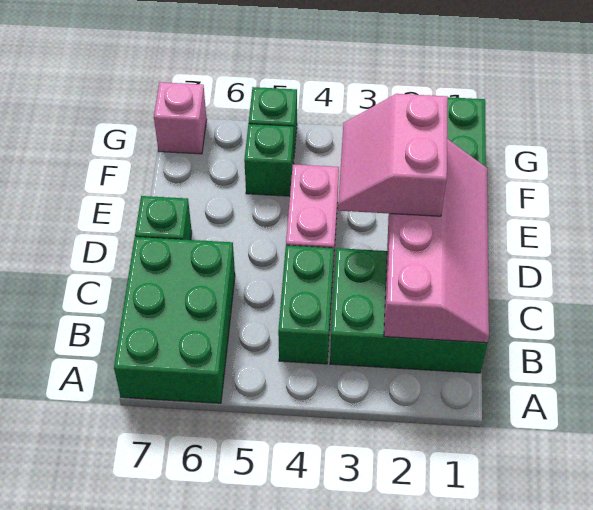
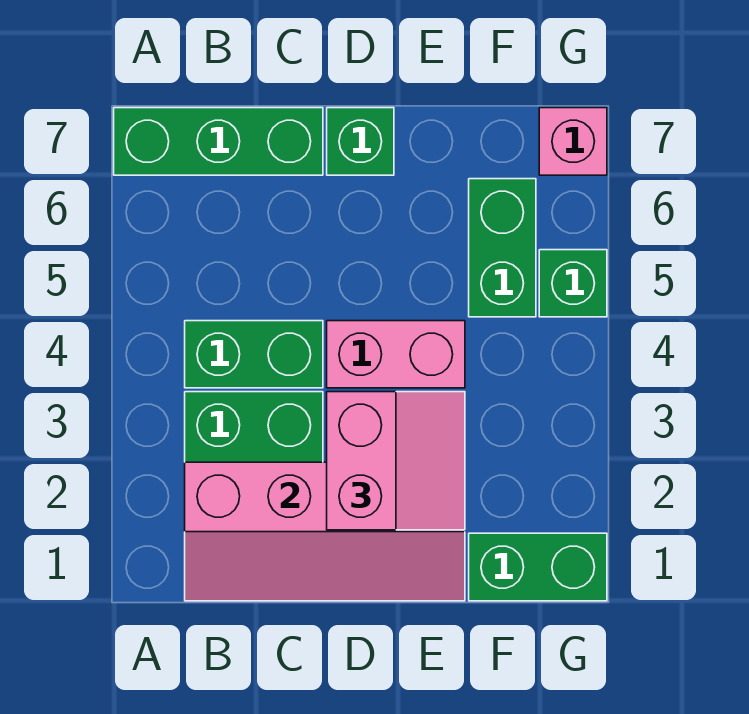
green 2x3 brick [114,237,235,403] -> green 1x3 brick [114,108,323,175]
pink 2x2 slope [338,94,448,216] -> pink 2x2 slope turned to [327,392,465,530]
green 1x1 brick [244,124,294,196] -> green 1x2 brick [469,179,536,317]

